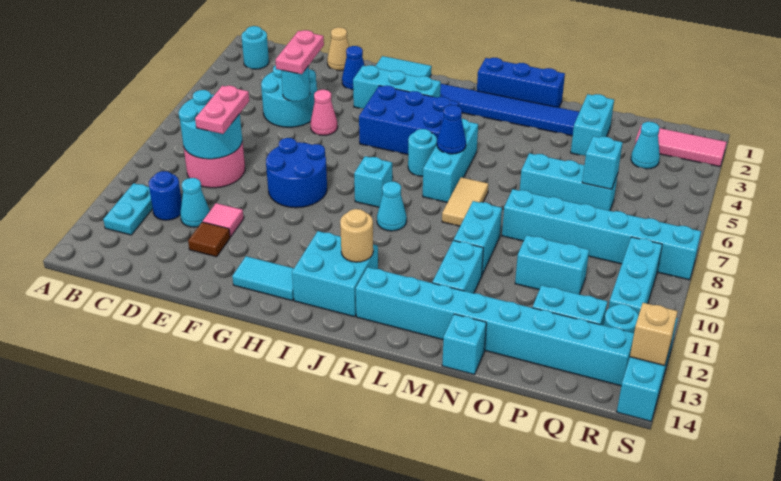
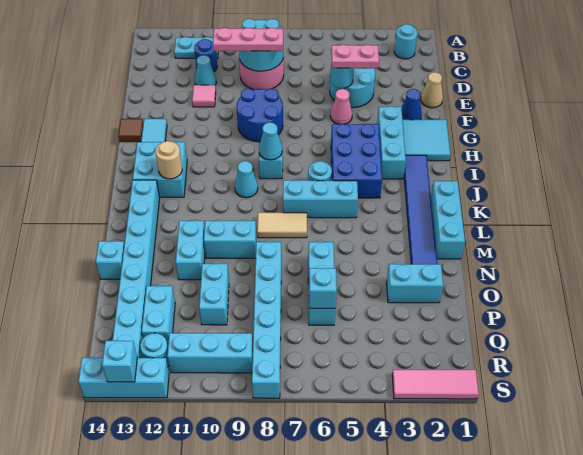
pink 1x2 plate [195,86,249,134] -> pink 1x3 plate [213,28,283,51]
brown 1x1 tile [188,222,230,257] -> brown 1x1 tile moved to [118,119,144,142]
blue 1x3 brick [477,58,565,108] -> cyan 1x3 brick [431,181,465,259]
blue 1x1 cone [437,105,466,154] -> none
cyan 1x2 brick [432,240,483,293] -> cyan 1x2 brick turned to [176,221,205,280]
pink 1x3 tile [635,125,727,167] -> pink 1x3 tile turned to [392,370,479,399]
cyan 1x1 cone [631,122,660,169] -> cyan 1x1 cone moved to [259,122,282,160]
tan 1x1 brick [630,303,678,366] -> cyan 1x1 brick [102,341,137,382]

